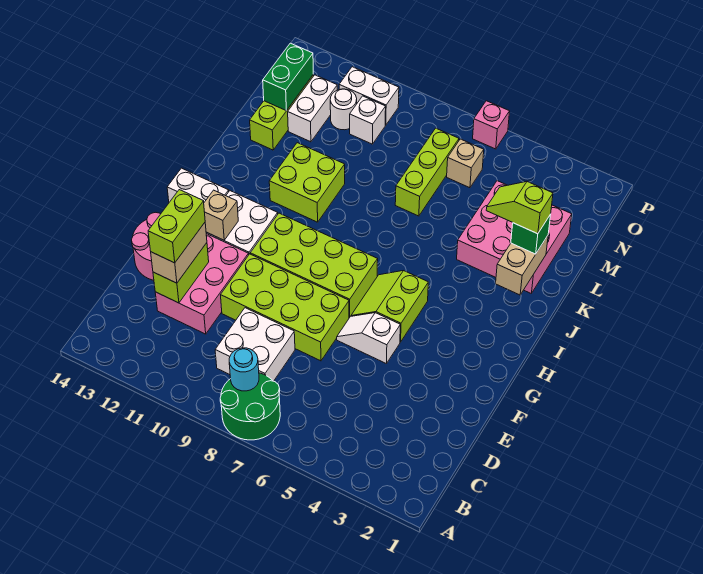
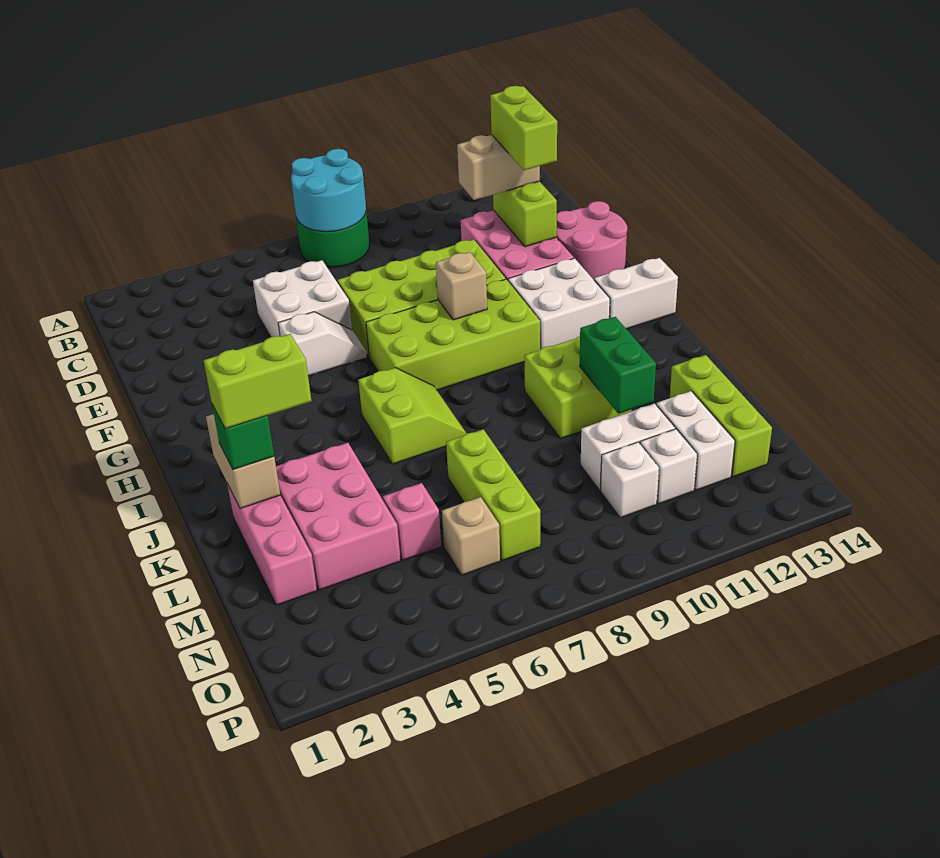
cyan 1x1 round brick [229,348,259,391] -> cyan 2x2 round brick [291,149,366,232]
white 2x2 brick [215,308,295,381] -> white 2x2 brick moved to [253,260,352,337]
tan 1x2 brick [151,223,207,283] -> tan 1x2 brick turned to [457,135,540,200]
lime 2x2 slope [351,271,428,342] -> lime 2x2 slope moved to [358,368,466,464]
tan 1x1 brick [204,190,238,240] -> tan 1x1 brick moved to [436,252,487,320]
lime 1x2 slope [486,182,553,234] -> lime 1x2 brick [204,334,311,429]
green 1x2 brick [263,43,313,111] -> green 1x2 brick moved to [580,317,656,414]
white 1x1 round brick [330,89,357,130] -> white 1x1 brick [640,429,697,504]
white 1x2 brick [339,67,399,125] -> white 1x2 brick moved to [581,404,675,490]
pink 1x1 brick [473,101,510,149] -> pink 1x1 brick moved to [383,483,441,560]

